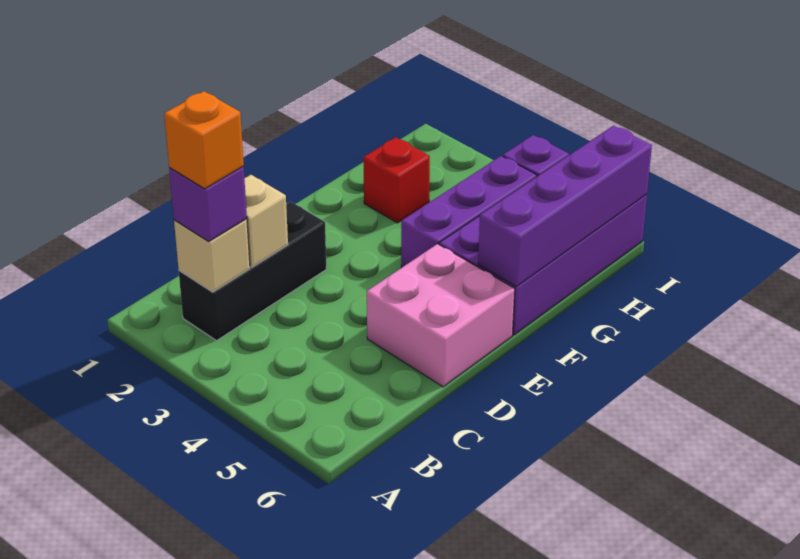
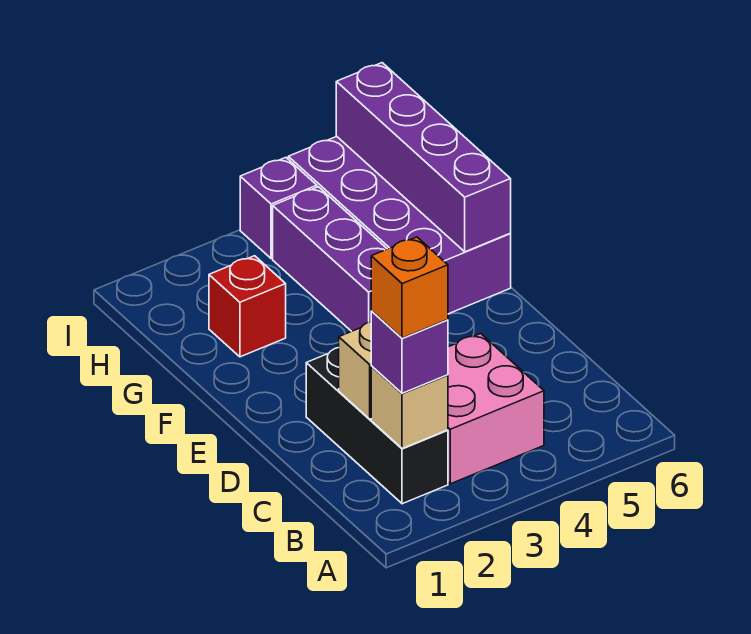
pink 2x2 brick [367,244,515,387] -> pink 2x2 brick moved to [448,334,544,484]

